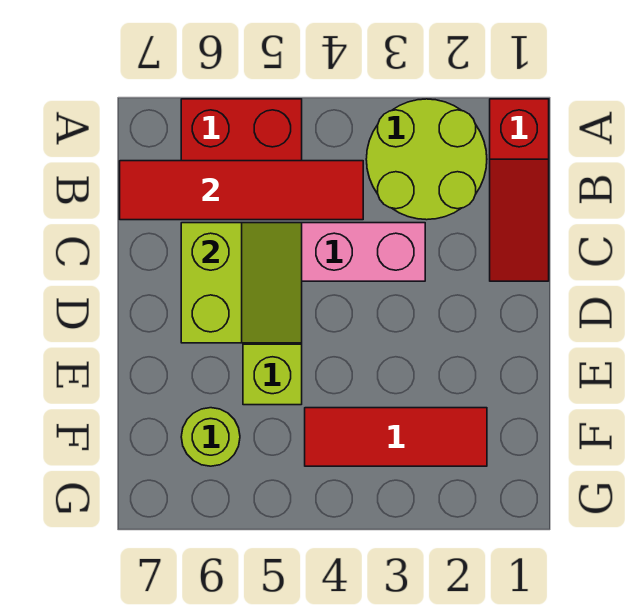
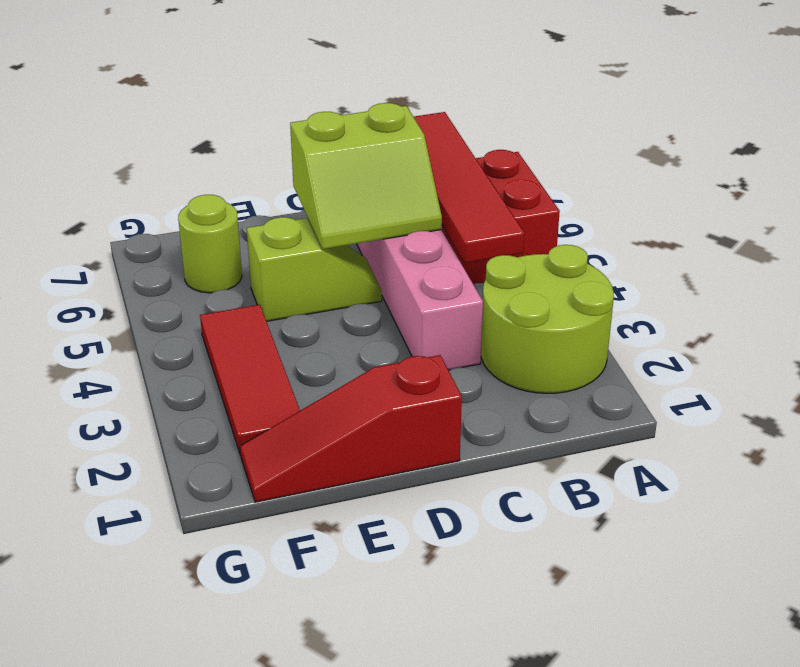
red 1x3 slope [490,99,549,281] -> red 1x3 slope moved to [240,355,462,502]

